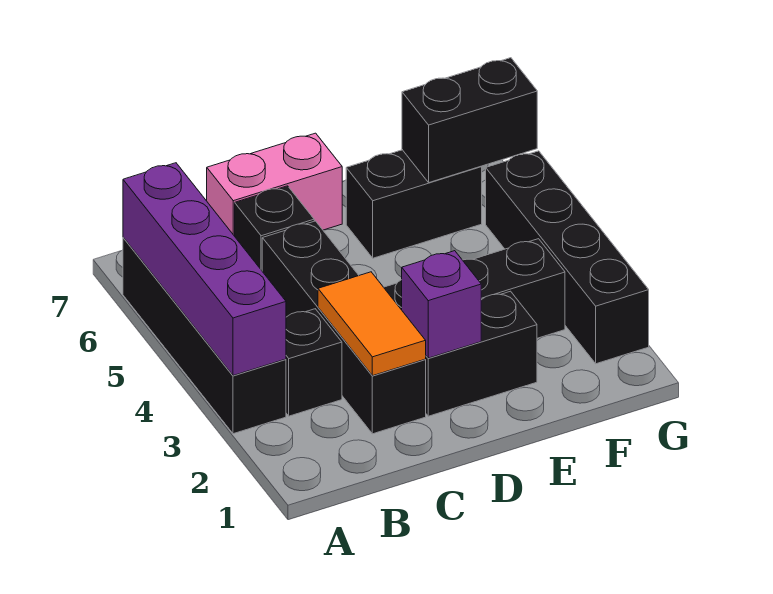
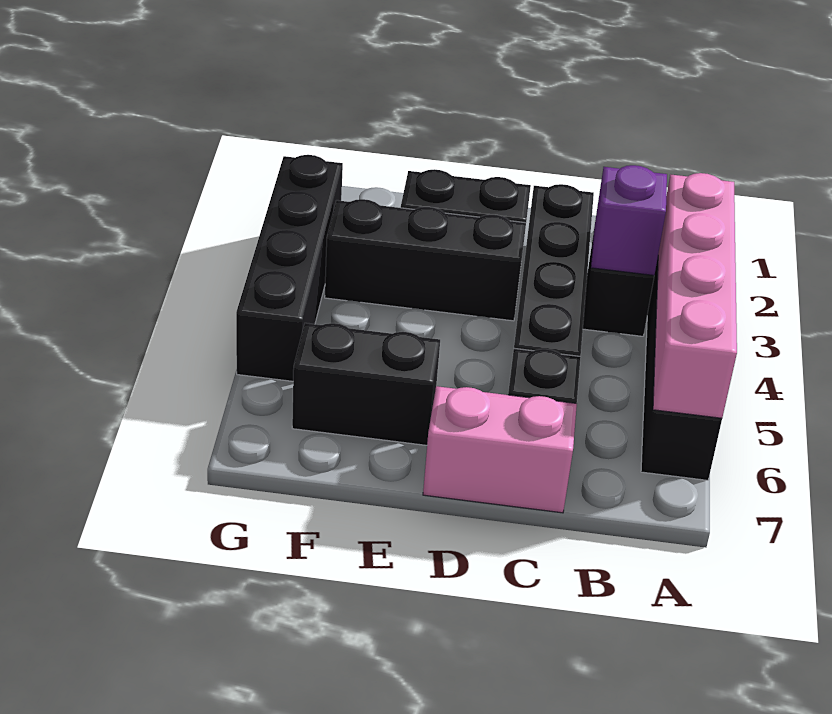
purple 1x4 brick [123,163,286,376] -> pink 1x4 brick [653,173,737,418]
orange 1x2 tile [318,272,426,376] -> none
purple 1x1 brick [402,251,481,358] -> purple 1x1 brick moved to [591,165,667,275]
black 1x2 brick [402,58,537,182] -> none

